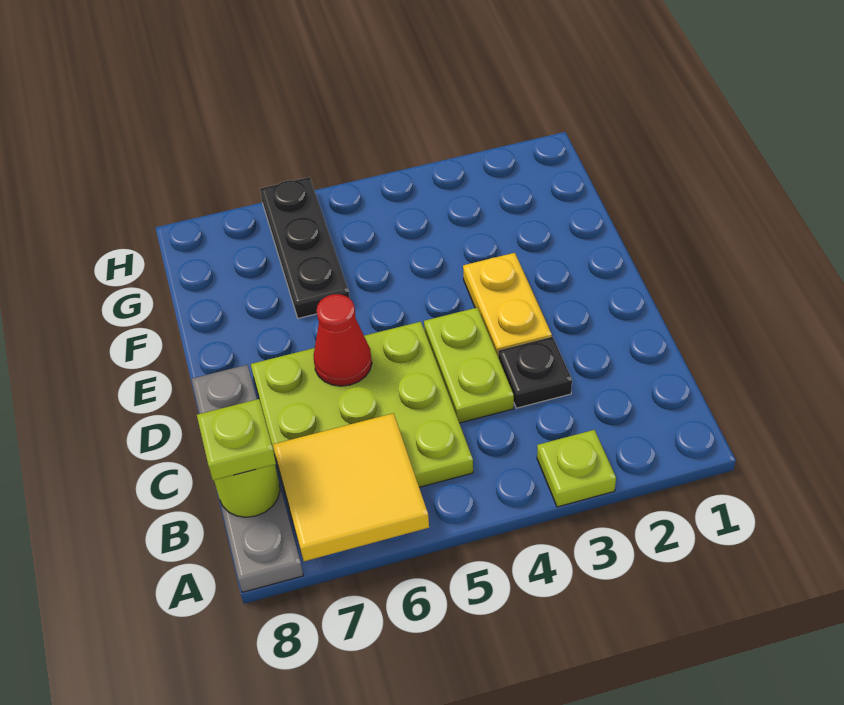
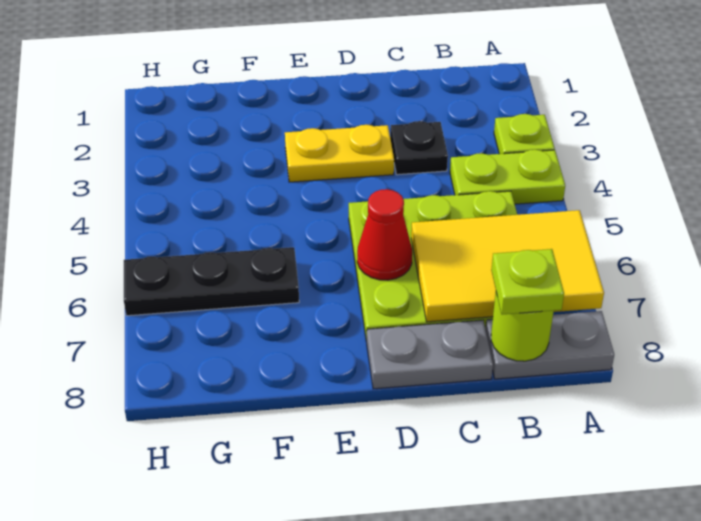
yellow 2x2 tile [273,413,429,561] -> yellow 2x3 tile [411,210,604,322]
lime 1x2 plate [424,308,514,423] -> lime 1x2 plate moved to [450,150,565,204]

